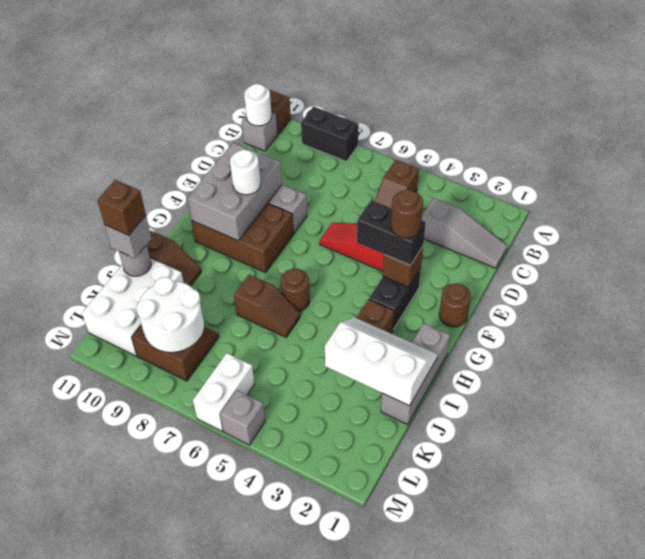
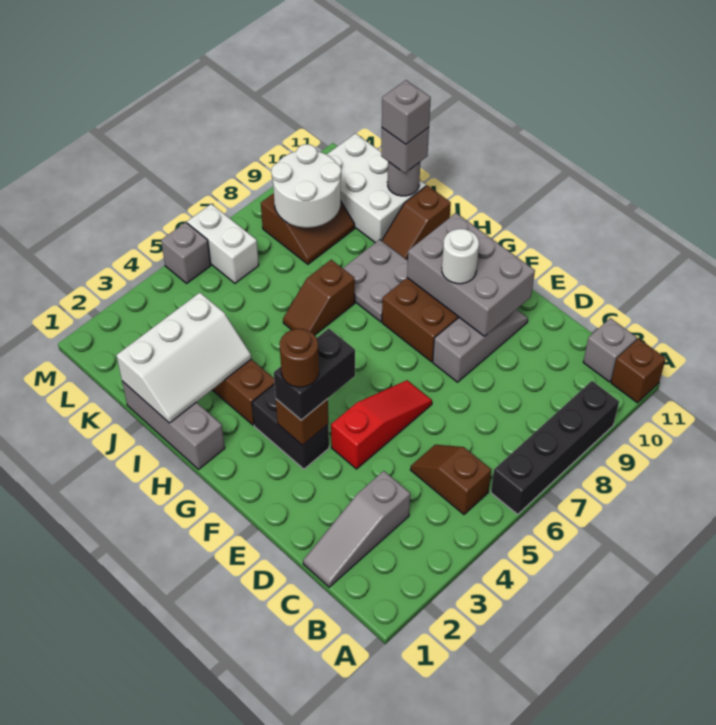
black 1x2 brick [301,106,359,161] -> black 1x4 brick [491,381,619,514]
white 1x1 round brick [244,84,272,126] -> none
brown 1x1 round brick [439,284,471,327] -> none
brown 1x1 round brick [281,269,310,312] -> none
none -> grey 2x2 plate [343,240,408,322]
brown 1x1 brick [97,180,146,235] -> grey 1x1 brick [382,80,431,144]

